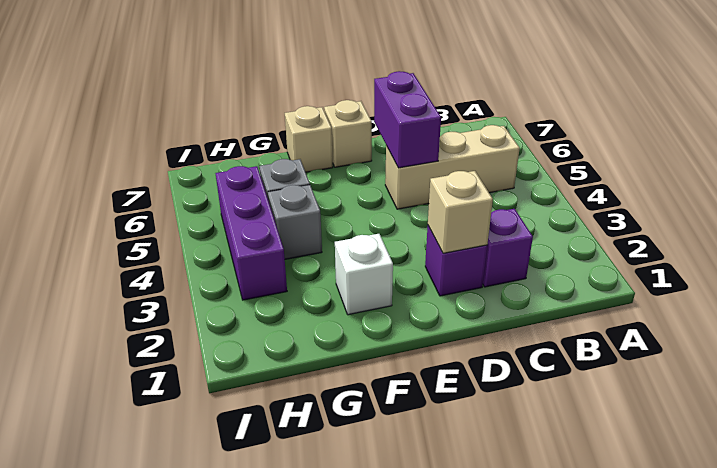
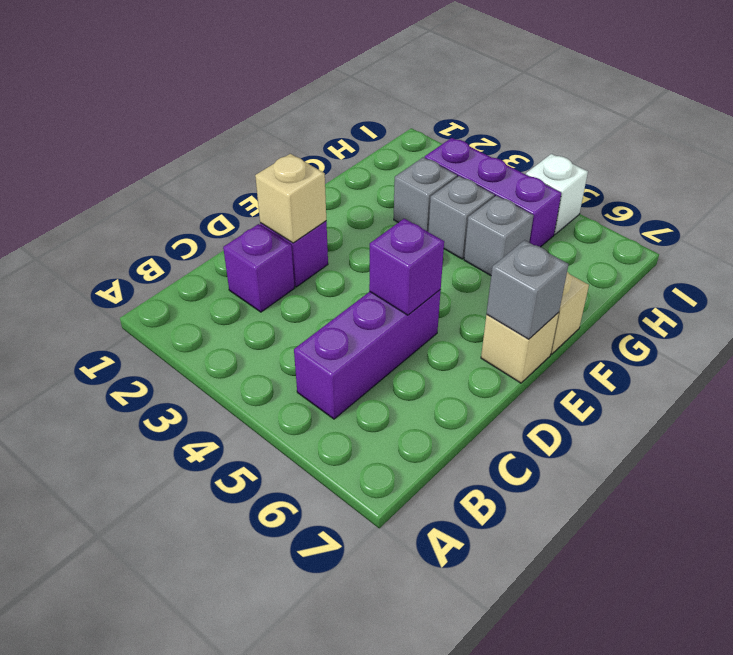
tan 1x3 brick [385,125,520,209] -> purple 1x3 brick [294,289,441,419]
purple 1x2 brick [374,71,441,168] -> purple 1x1 brick [369,219,444,315]
none -> grey 1x1 brick [487,240,569,339]
white 1x1 brick [335,234,393,315] -> white 1x1 brick moved to [526,154,588,235]
none -> grey 1x1 brick [394,157,457,232]

